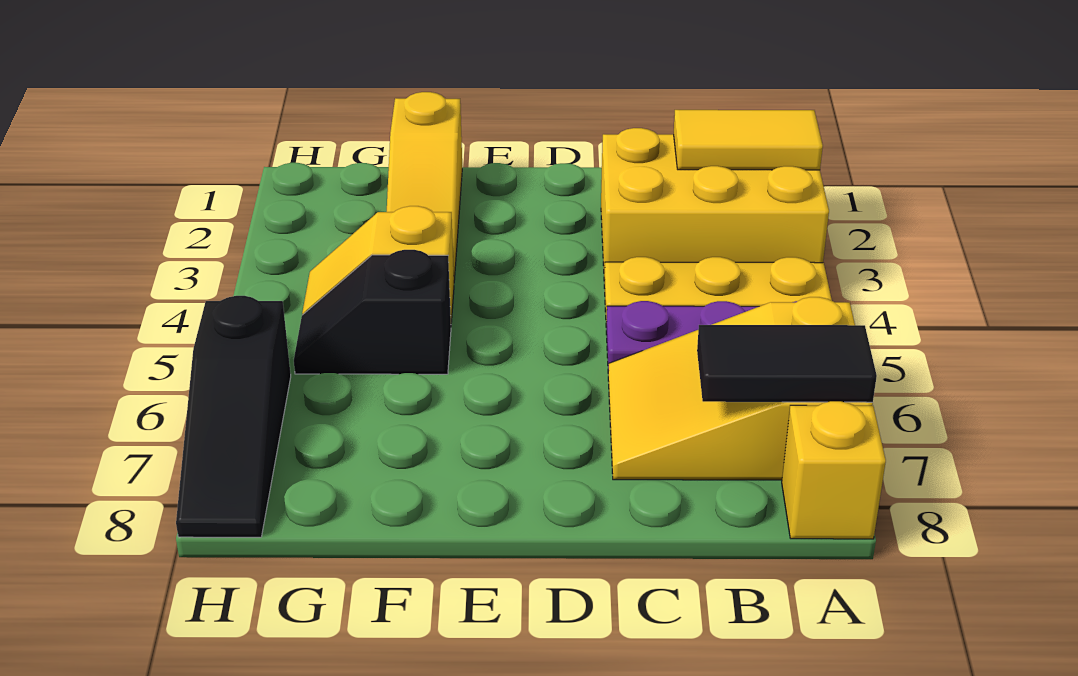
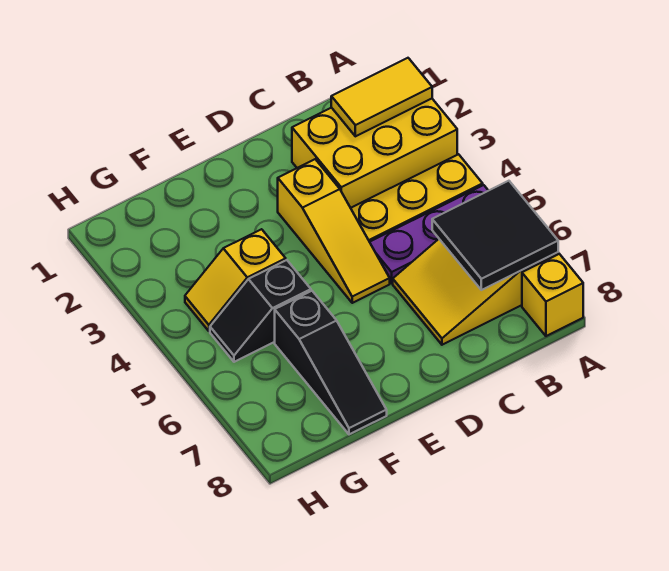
black 1x2 tile [697,325,877,402] -> black 2x2 tile [432,181,558,290]
yellow 1x3 slope [387,92,462,280] -> yellow 1x3 slope moved to [278,159,390,303]
black 1x3 slope [176,296,291,537] -> black 1x3 slope moved to [275,291,387,434]

